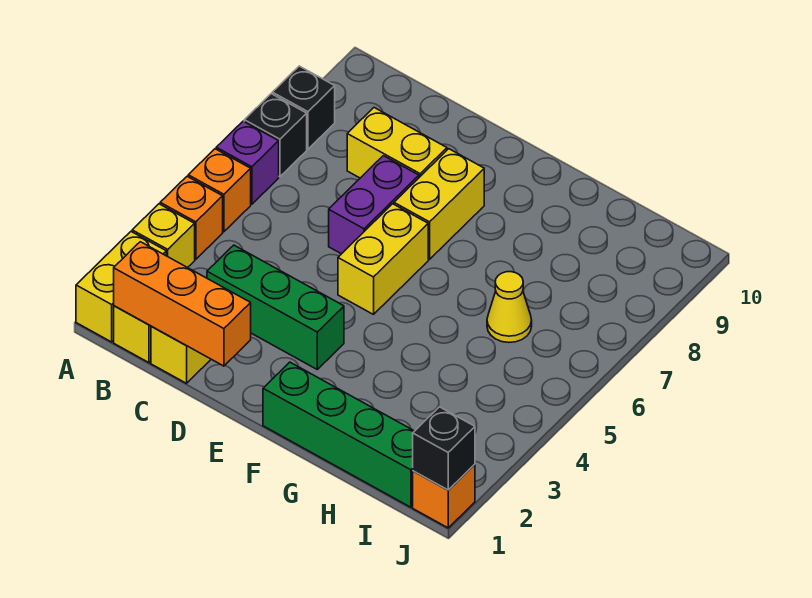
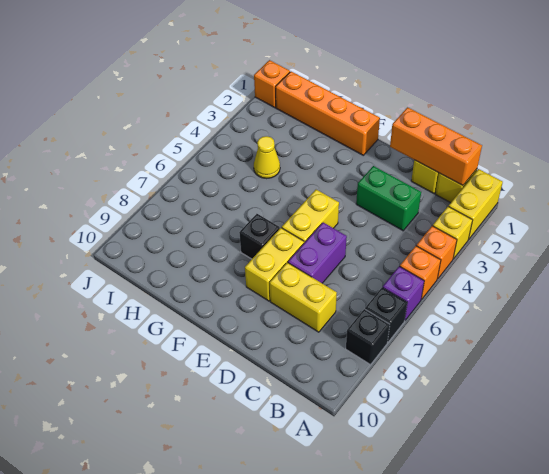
green 1x3 brick [207,245,344,369] -> green 1x2 brick [356,166,421,231]
green 1x4 brick [263,362,414,507] -> orange 1x4 brick [276,72,380,155]
yellow 1x1 cone [487,272,532,342] -> yellow 1x1 cone moved to [254,136,280,179]
black 1x1 brick [413,407,475,490] -> black 1x1 brick moved to [239,214,280,259]

